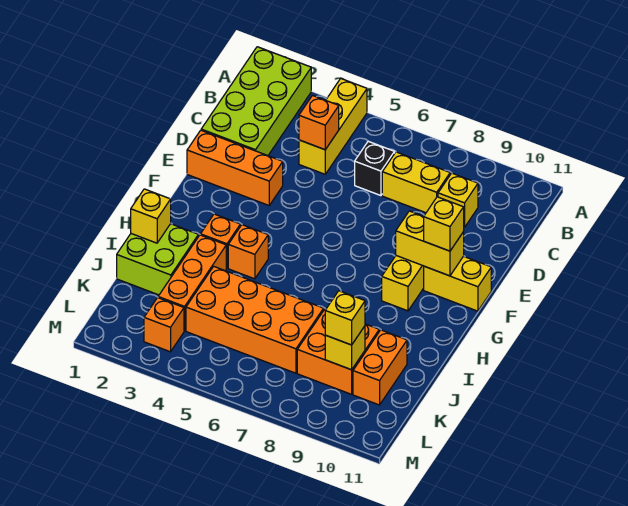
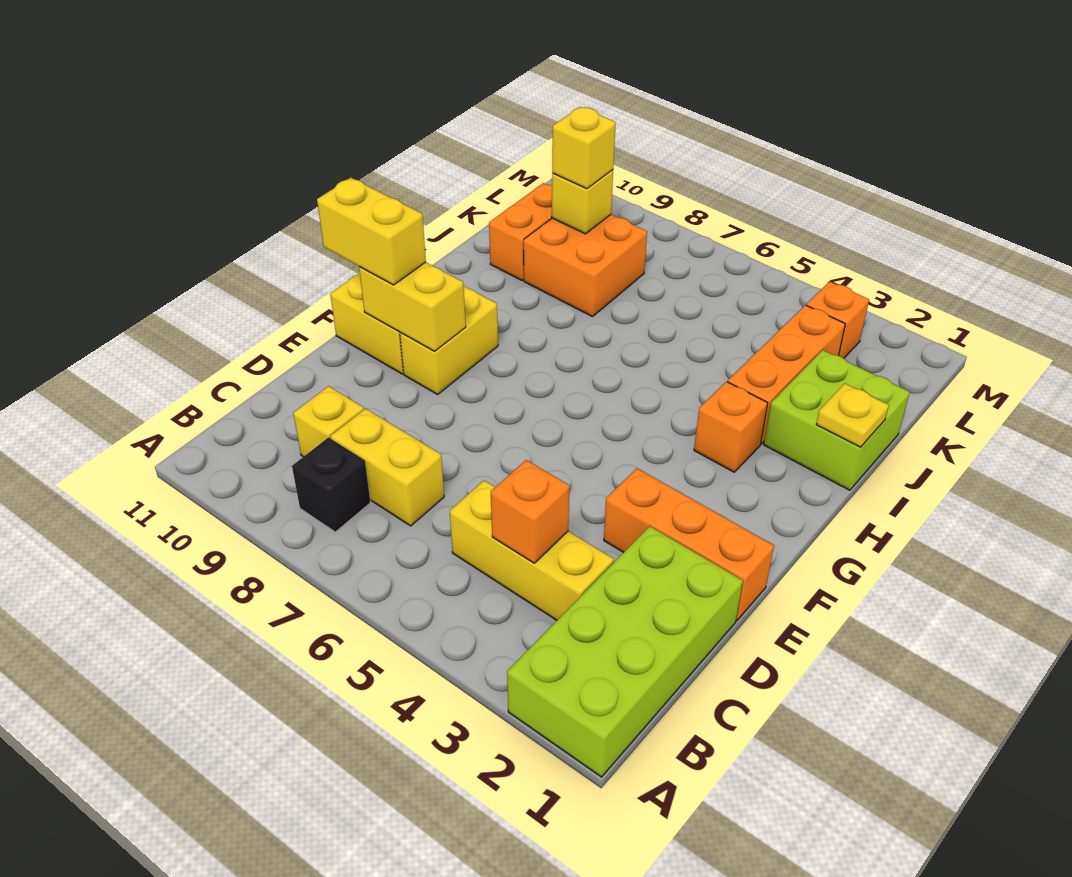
yellow 1x3 brick [299,79,367,174] -> yellow 1x3 brick turned to [450,481,614,620]
black 1x1 brick [355,141,395,196] -> black 1x1 brick moved to [292,437,371,532]
yellow 1x1 brick [424,197,464,251] -> yellow 1x2 brick [317,178,426,285]
orange 1x1 brick [228,225,268,279] -> none
yellow 1x1 brick [131,189,171,243] -> yellow 1x1 plate [816,383,889,447]
orange 2x4 brick [186,267,324,373] -> none

